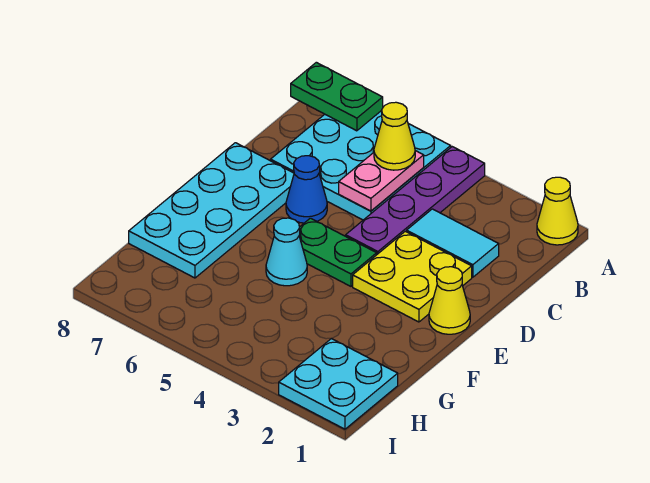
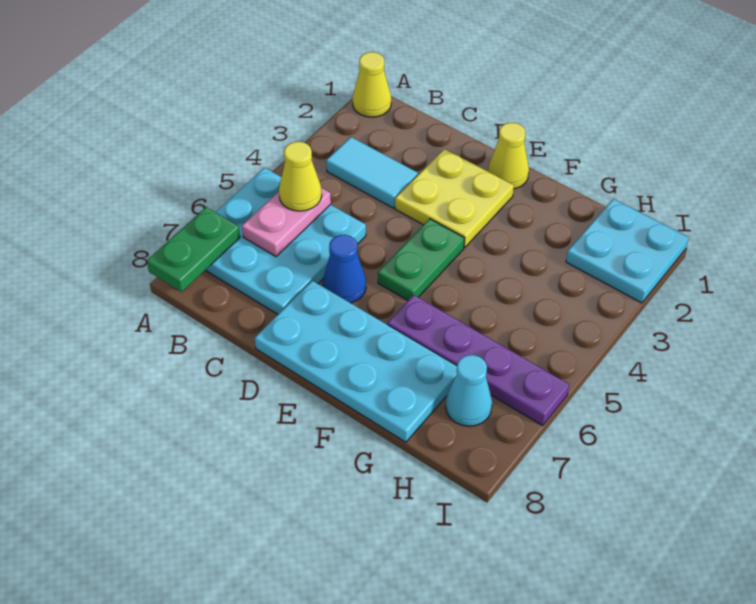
purple 1x4 plate [346,147,485,254] -> purple 1x4 plate moved to [387,295,569,426]
pink 1x2 plate [339,151,424,211] -> pink 1x2 plate turned to [242,188,331,257]
cyan 1x2 tile [407,209,499,277] -> cyan 1x2 tile turned to [326,137,418,208]
cyan 1x1 cone [266,218,307,286] -> cyan 1x1 cone moved to [446,355,492,426]

